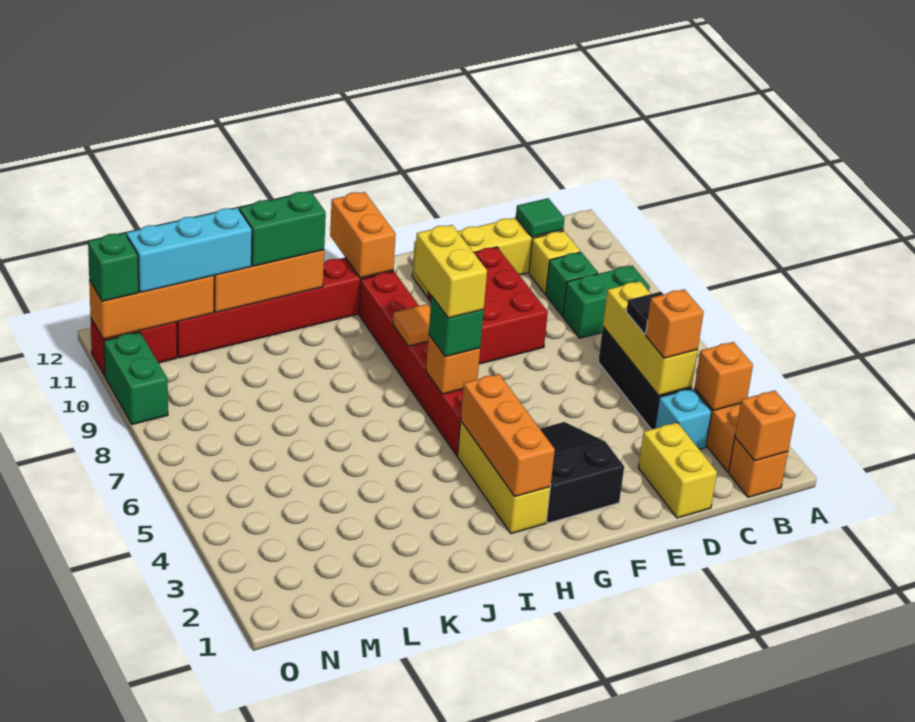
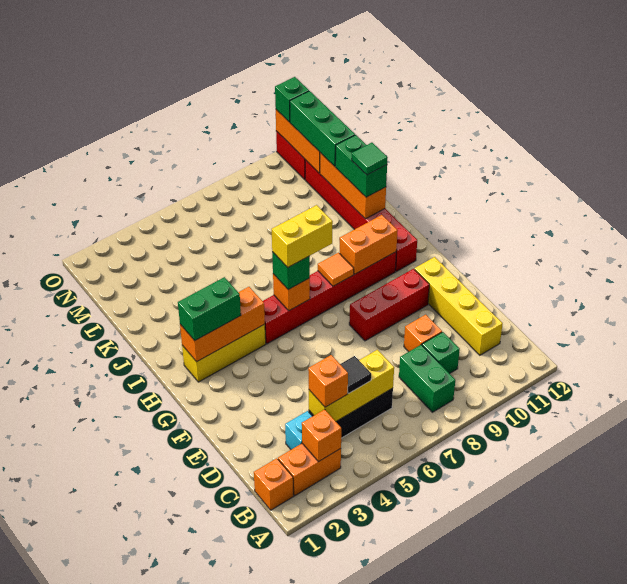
orange 1x1 brick [735,391,795,461] -> orange 1x1 brick moved to [404,315,442,352]
yellow 1x1 brick [529,231,580,294] -> none
green 1x1 tile [516,198,565,237] -> green 1x1 tile moved to [352,143,388,175]
yellow 1x2 brick [638,422,717,518] -> none
red 2x3 brick [428,247,548,364] -> red 1x3 brick [349,269,429,341]
black 2x3 slope [540,422,624,523] -> none
orange 1x2 brick [330,192,396,278] -> orange 1x2 brick moved to [340,215,398,274]
cyan 1x3 brick [127,208,252,292] -> green 1x3 brick [290,91,355,166]
green 1x2 brick [104,332,168,424] -> green 1x2 brick moved to [178,277,241,341]

